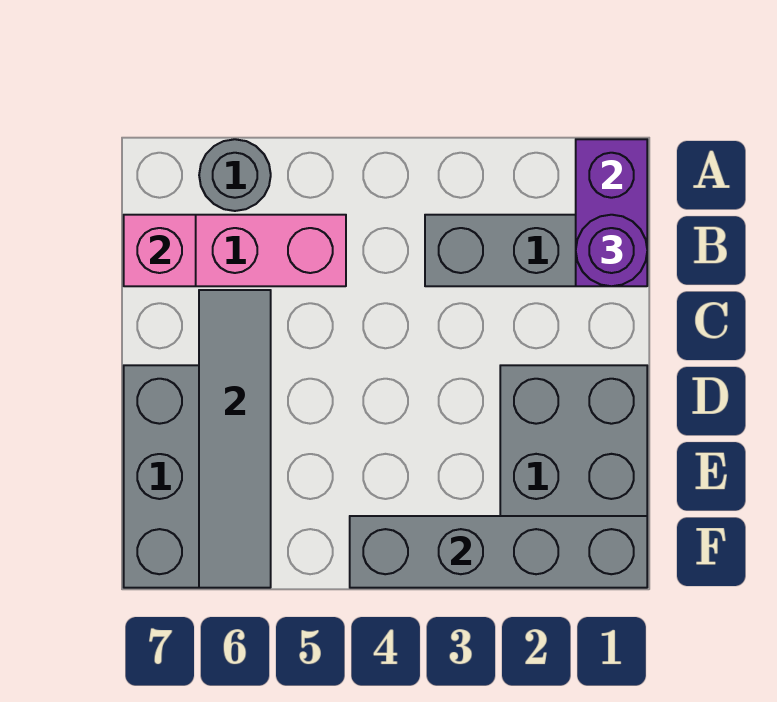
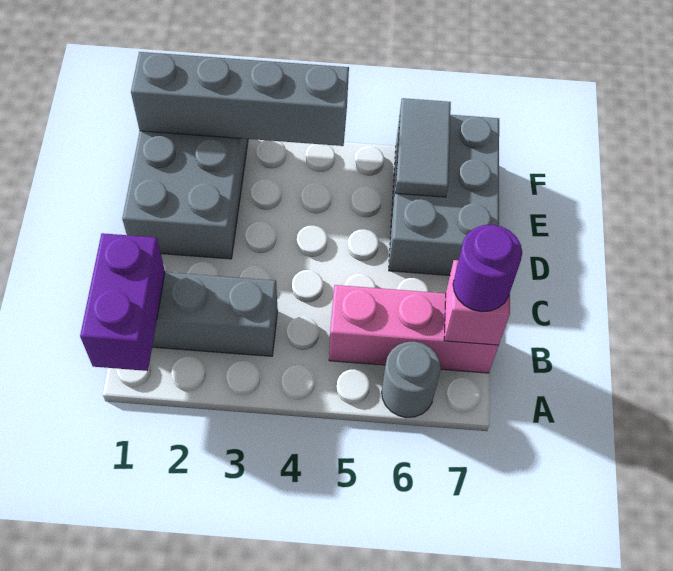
purple 1x1 round brick [576,215,647,286] -> purple 1x1 round brick moved to [453,225,522,312]
grey 1x4 tile [199,290,271,588] -> grey 1x2 tile [395,98,451,197]

